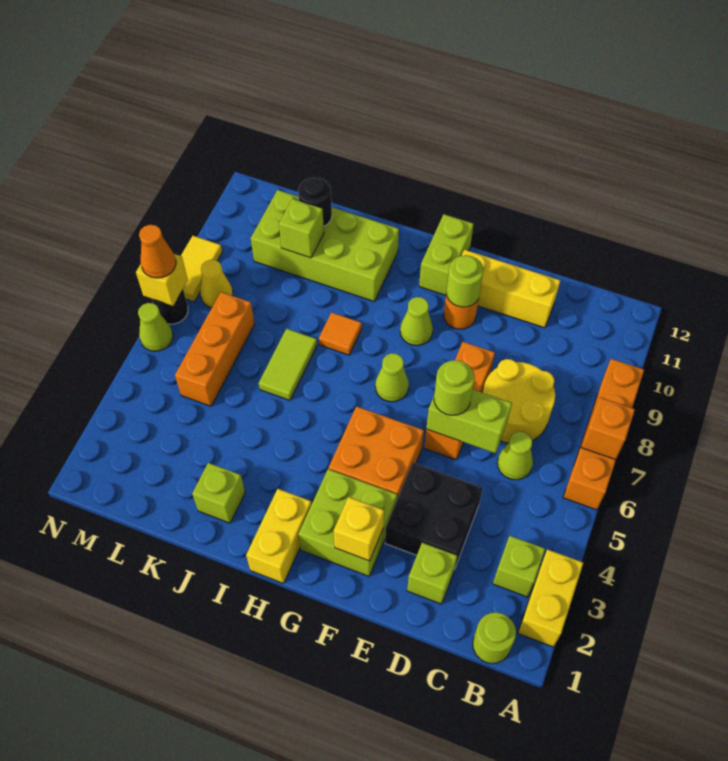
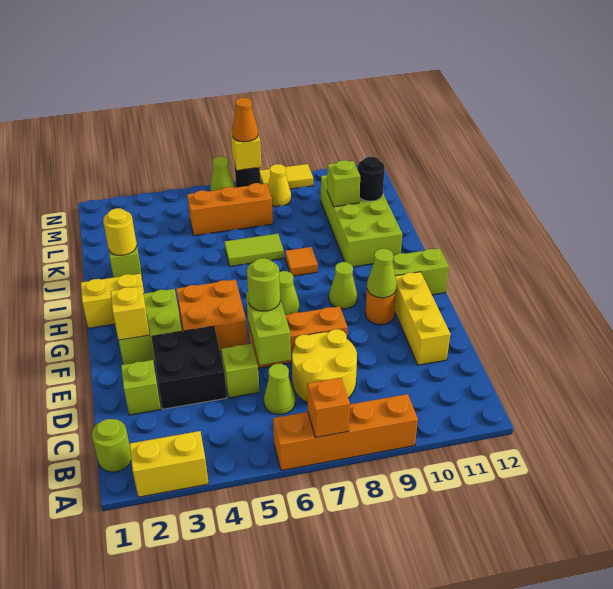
lime 1x1 brick [493,536,545,597] -> lime 1x1 brick moved to [221,344,259,398]
lime 1x1 round brick [446,255,483,307] -> lime 1x1 cone [367,249,397,298]
none -> yellow 1x1 round brick [103,208,137,255]

